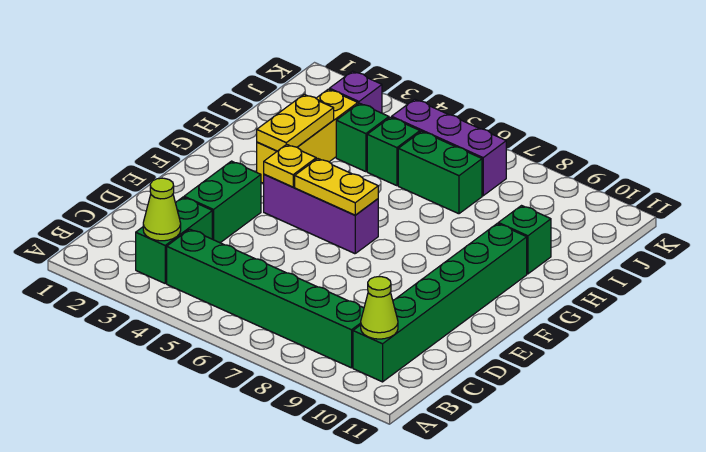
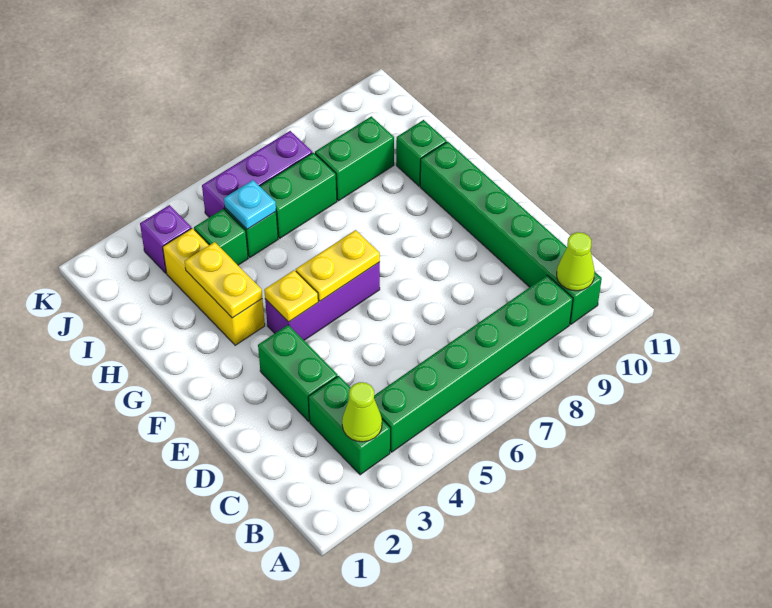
none -> cyan 1x1 plate [224,180,276,229]
none -> green 1x2 brick [315,116,394,201]

